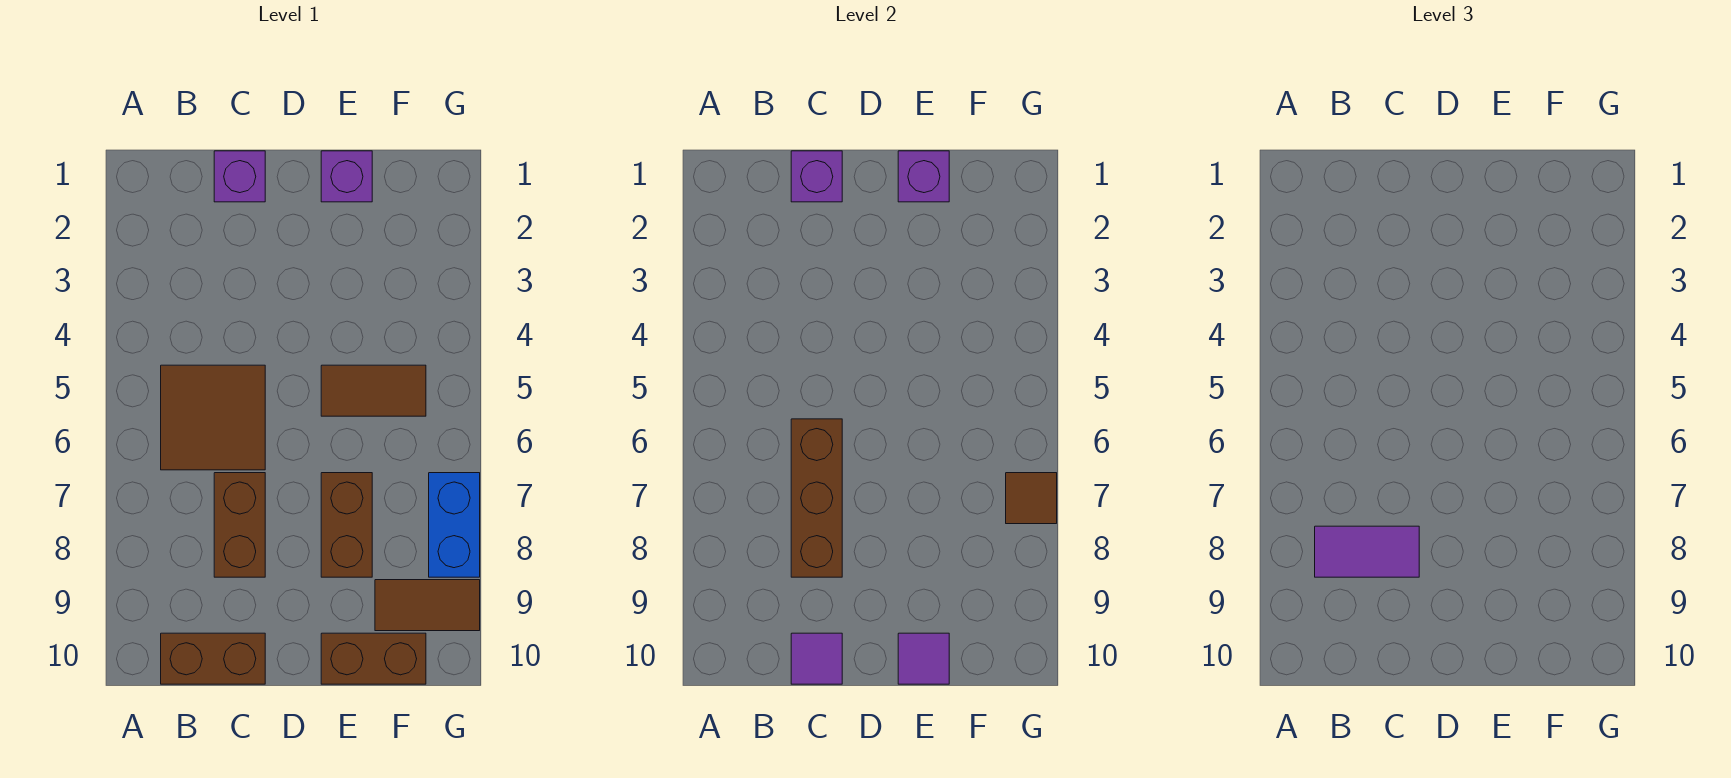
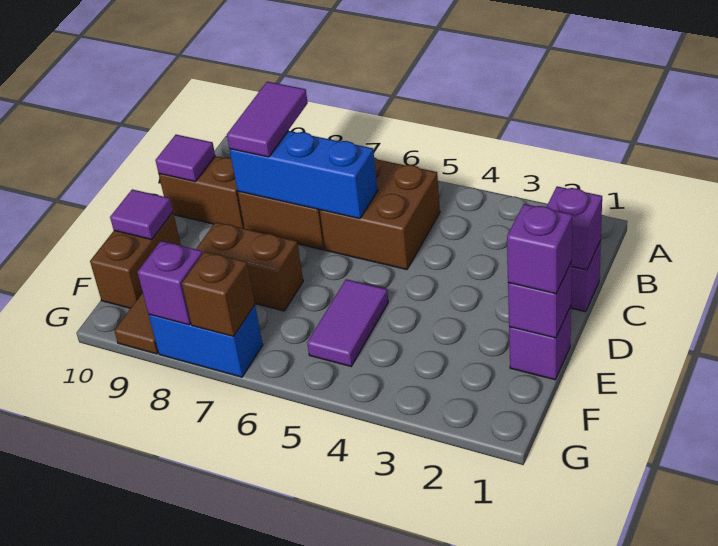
brown 2x2 tile [161,365,265,470] -> brown 2x2 brick [320,158,440,270]
brown 1x2 brick [161,633,265,684] -> brown 1x2 brick turned to [159,156,244,228]
brown 1x3 brick [791,419,842,577] -> blue 1x3 brick [230,131,377,219]
none -> purple 1x1 brick [507,204,572,294]
brown 1x2 tile [321,365,426,416] -> purple 1x2 tile [307,279,388,366]
brown 1x1 tile [1006,473,1057,524] -> brown 1x1 brick [182,251,255,337]
none -> purple 1x1 brick [138,241,203,325]

